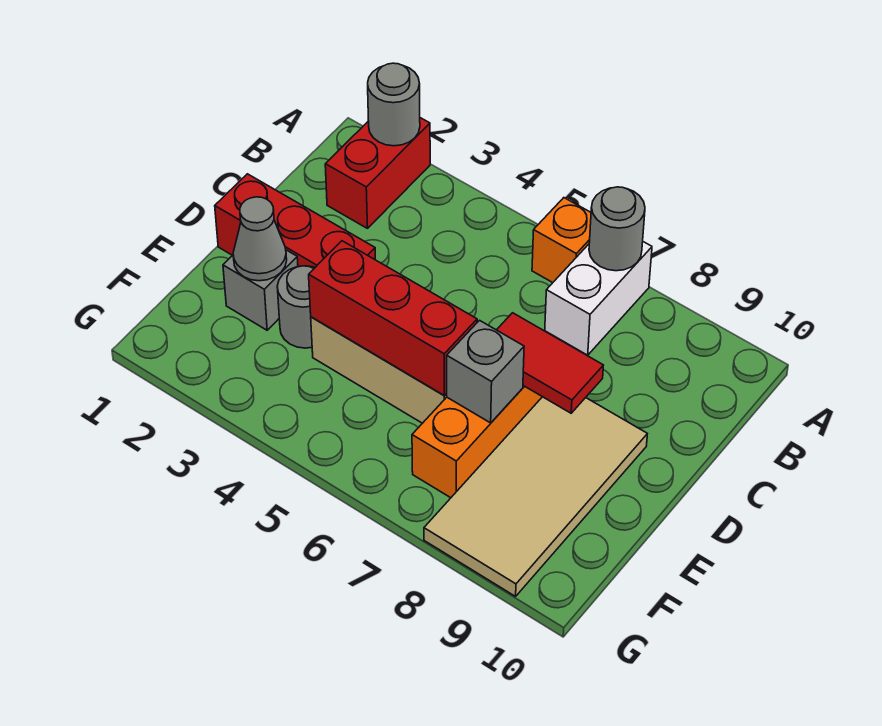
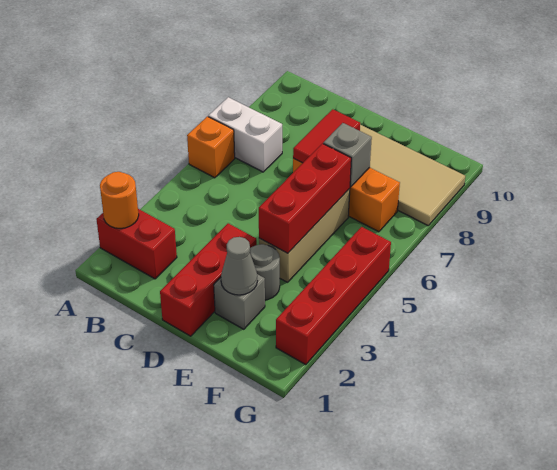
grey 1x1 round brick [368,63,420,146] -> orange 1x1 round brick [100,172,139,228]
grey 1x1 round brick [589,187,645,271] -> none
none -> red 1x4 brick [276,227,391,365]

